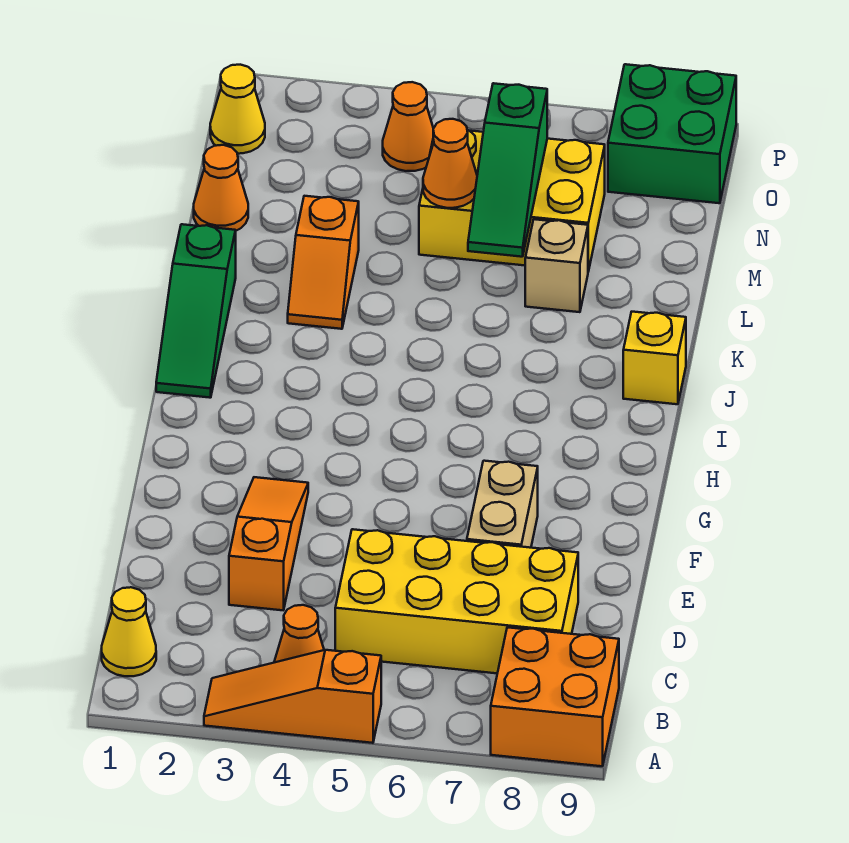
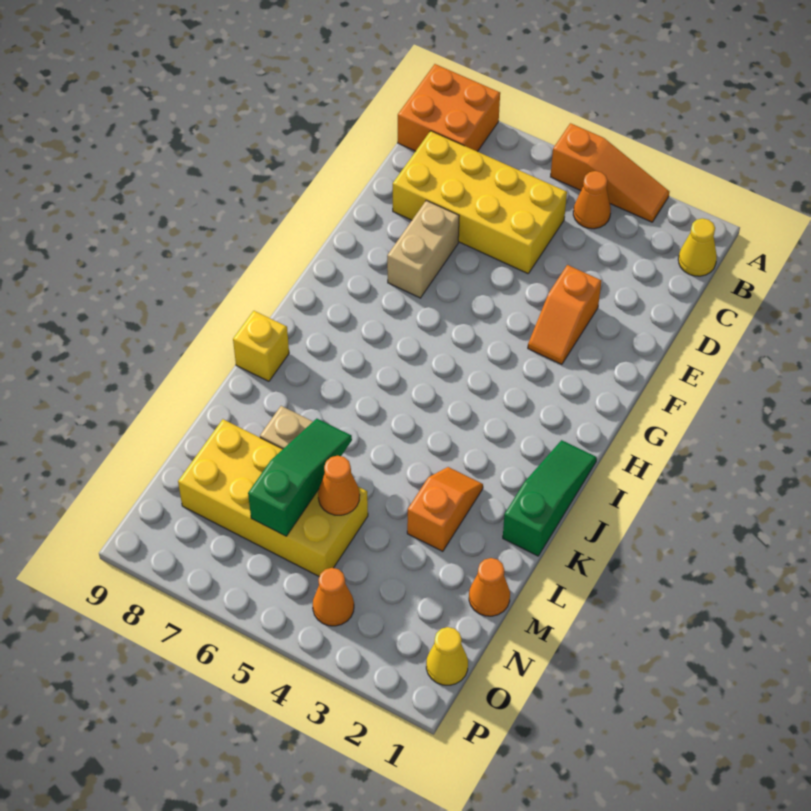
orange 1x3 slope [229,477,308,610] -> orange 1x2 slope [528,265,601,364]
yellow 2x3 brick [419,130,605,272] -> yellow 2x4 brick [178,419,368,576]
green 2x2 brick [608,64,736,203] -> none

